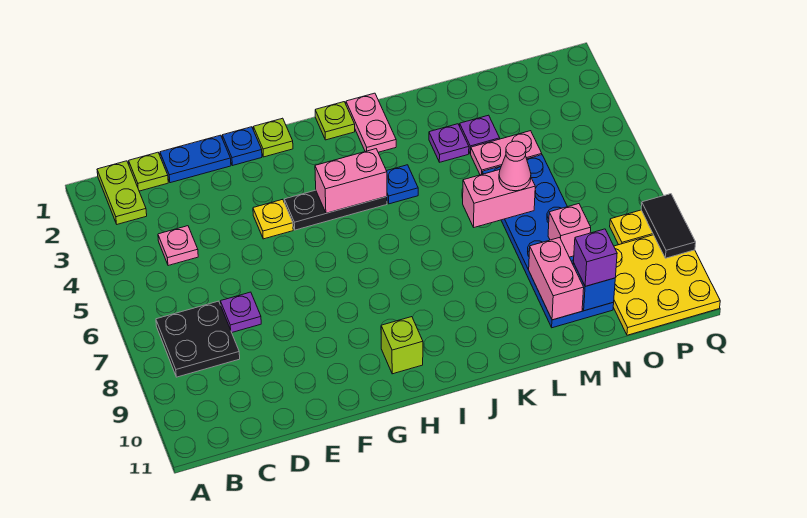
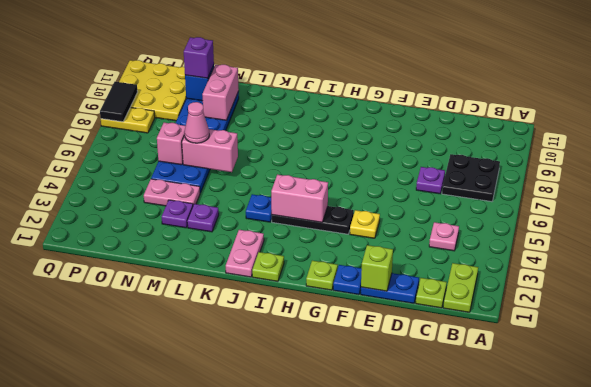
lime 1x1 brick [381,317,423,374] -> lime 1x1 brick moved to [361,245,393,291]
pink 1x1 brick [548,204,591,257] -> pink 1x1 brick moved to [157,123,186,165]

